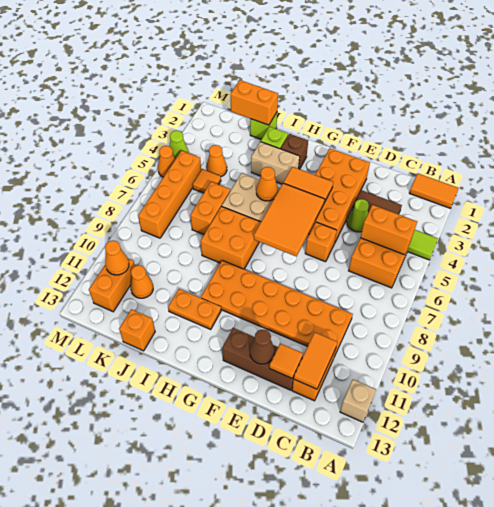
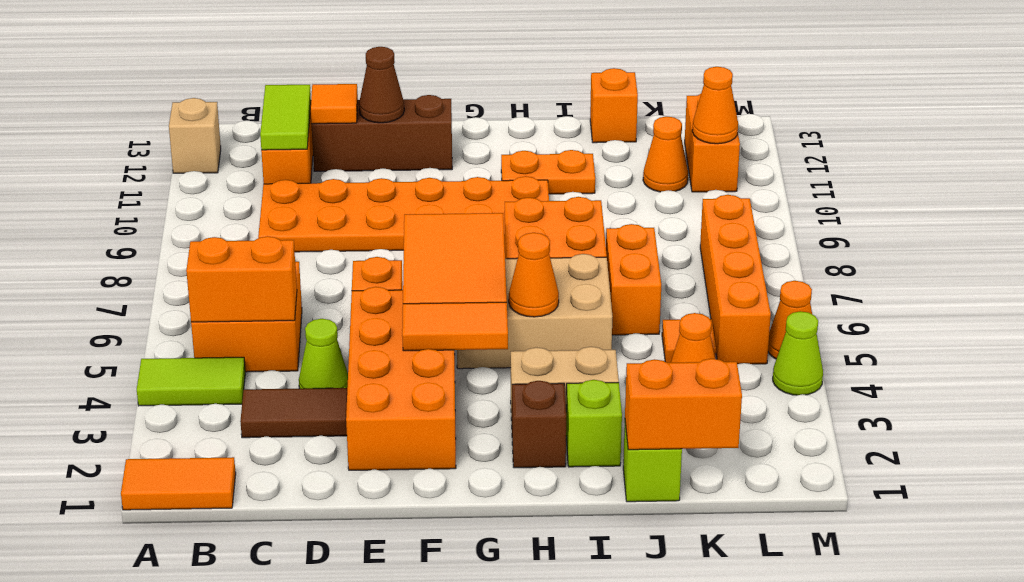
orange 1x2 tile [294,332,337,389] -> lime 1x2 tile [260,85,311,150]

